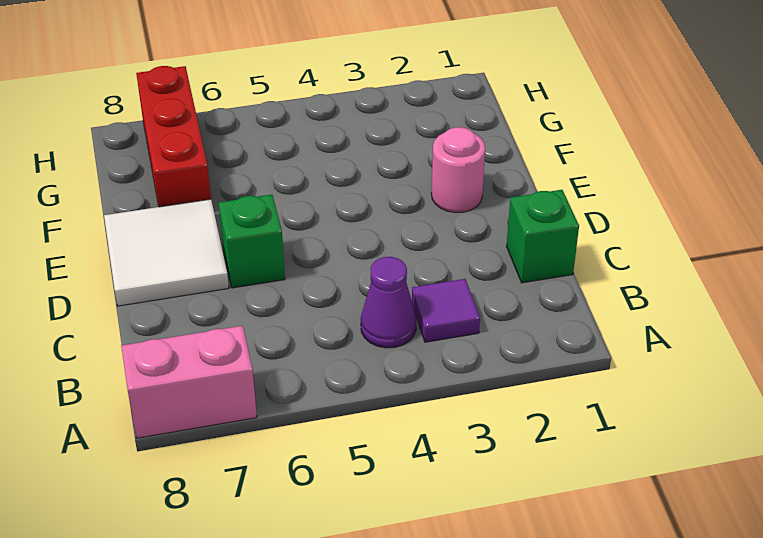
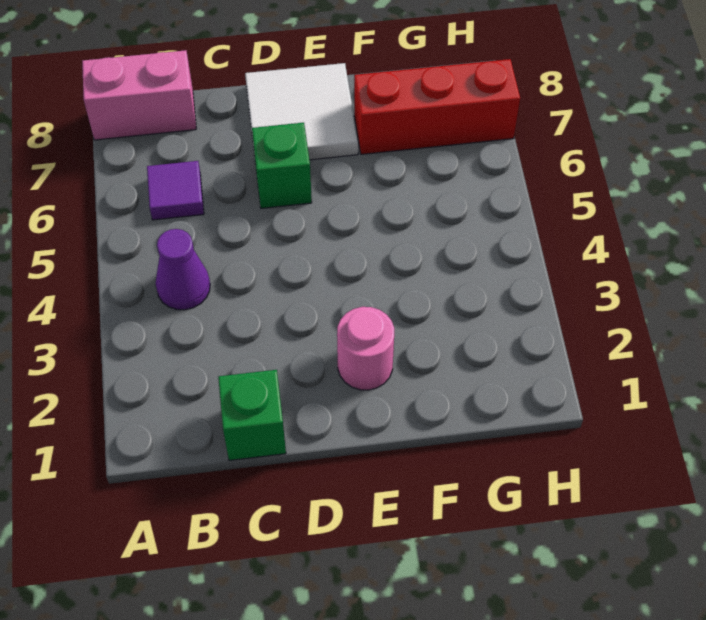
pink 1x2 brick [121,326,257,438] -> pink 1x2 brick turned to [82,50,196,140]
purple 1x1 tile [412,279,480,342] -> purple 1x1 tile moved to [147,161,204,220]

